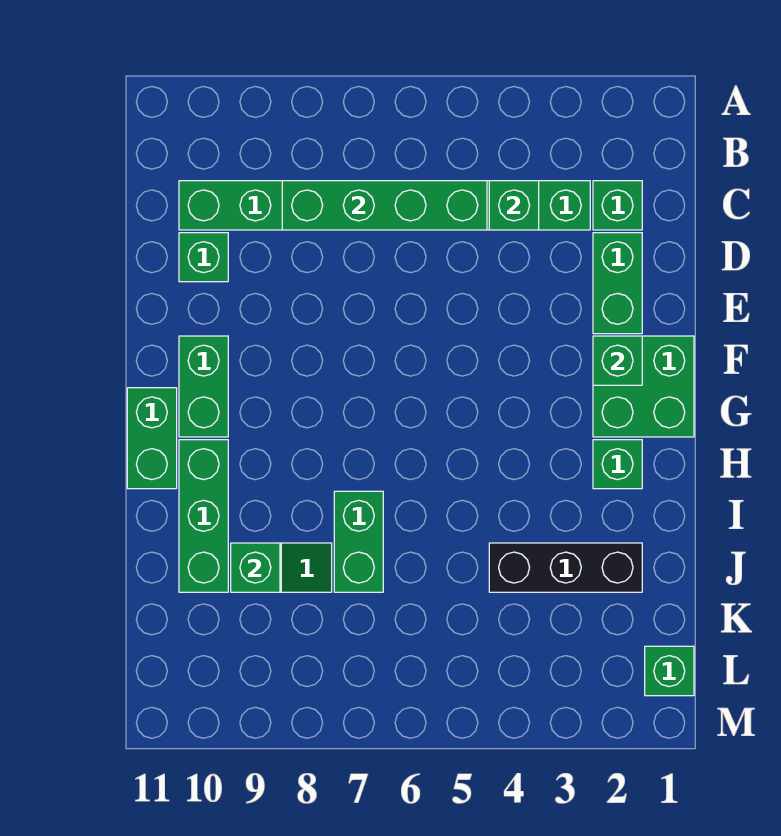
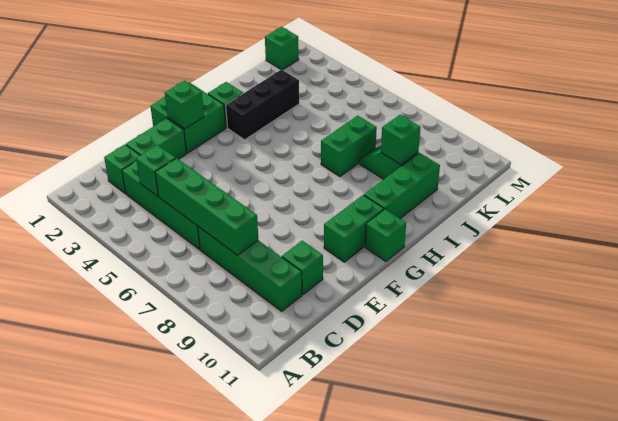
green 1x2 brick [127,388,177,489] -> green 1x1 brick [365,209,406,261]
black 1x3 brick [489,543,642,592] -> black 1x3 brick turned to [226,70,299,140]

